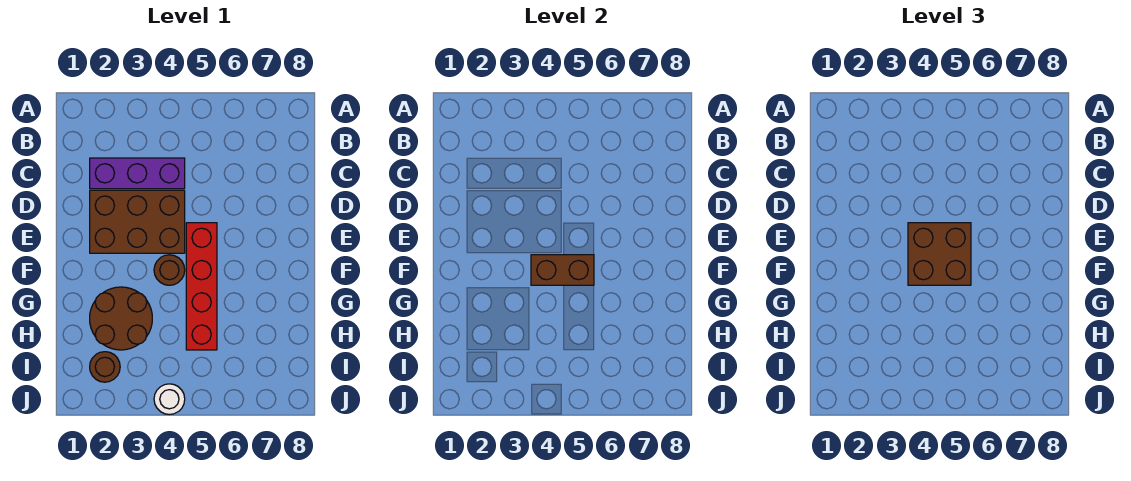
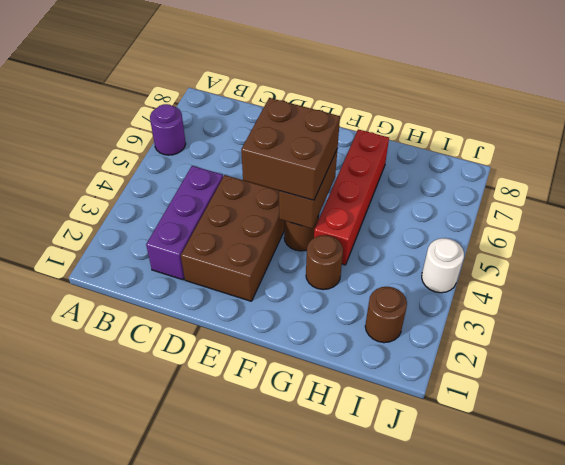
none -> purple 1x1 round brick [150,104,186,155]
red 1x4 brick [186,223,217,350] -> red 1x4 brick turned to [314,129,389,265]
brown 2x2 round brick [90,287,152,350] -> brown 1x1 round brick [306,235,343,290]

